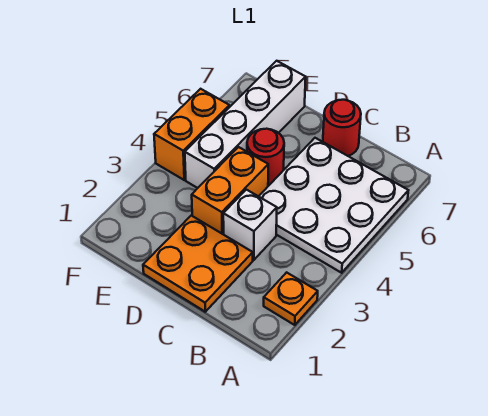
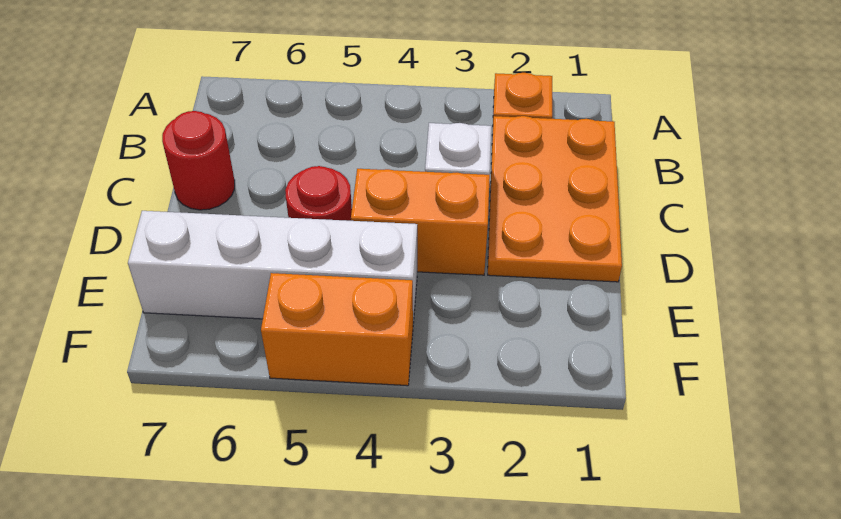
white 3x3 plate [259,138,408,273] -> none
orange 2x2 plate [143,216,253,312] -> orange 2x3 plate [488,116,622,282]

